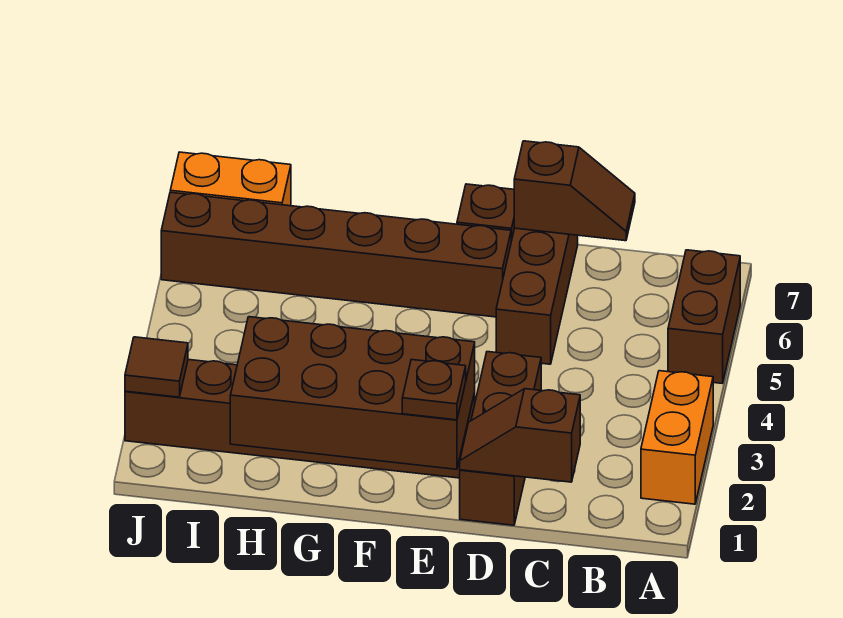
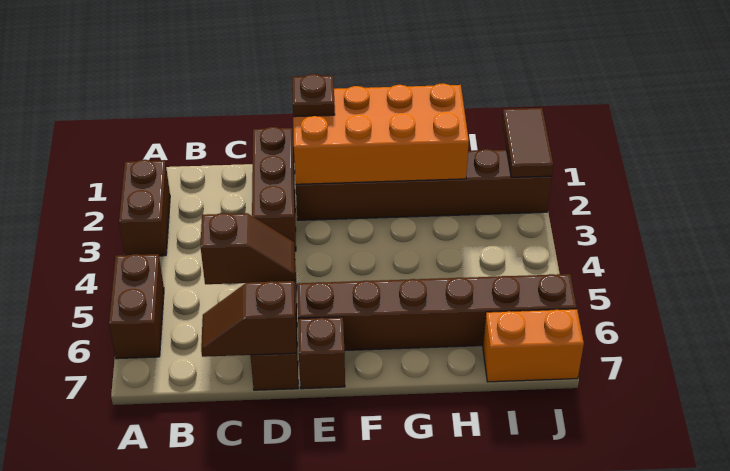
orange 1x2 brick [641,371,713,504] -> brown 1x2 brick [119,160,170,256]
brown 1x2 slope [460,389,580,482] -> brown 1x2 slope moved to [201,213,295,284]
brown 2x4 brick [230,317,475,469] -> orange 2x4 brick [293,83,469,184]
brown 1x1 tile [125,337,188,397] -> brown 1x2 tile [502,108,553,177]

